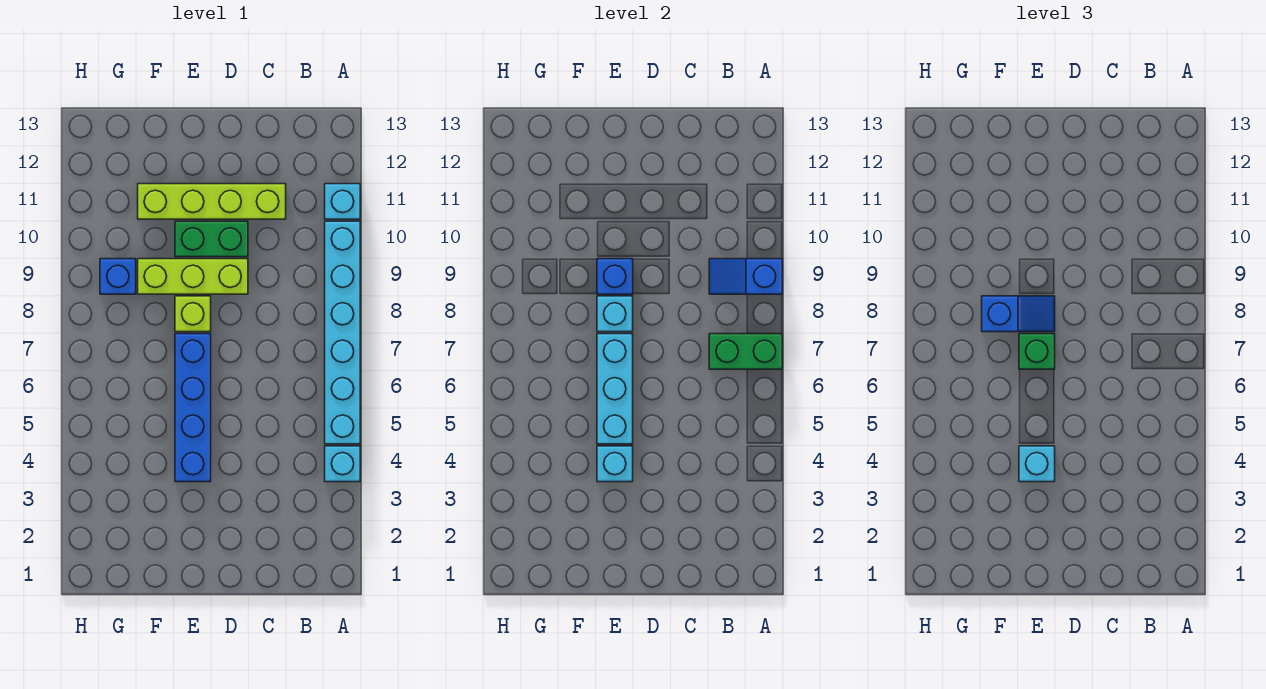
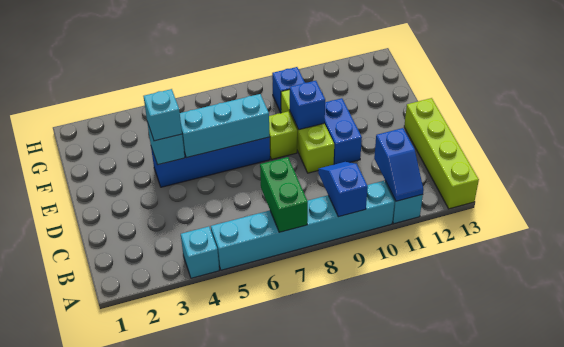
lime 1x4 brick [138,184,286,219] -> lime 1x4 brick moved to [404,98,479,209]
green 1x2 brick [175,221,248,257] -> blue 1x2 brick [325,98,362,164]
green 1x1 brick [1019,334,1055,369] -> none
cyan 1x1 brick [597,296,633,332] -> none
blue 1x2 slope [982,296,1055,332] -> blue 1x2 slope moved to [374,128,424,201]

